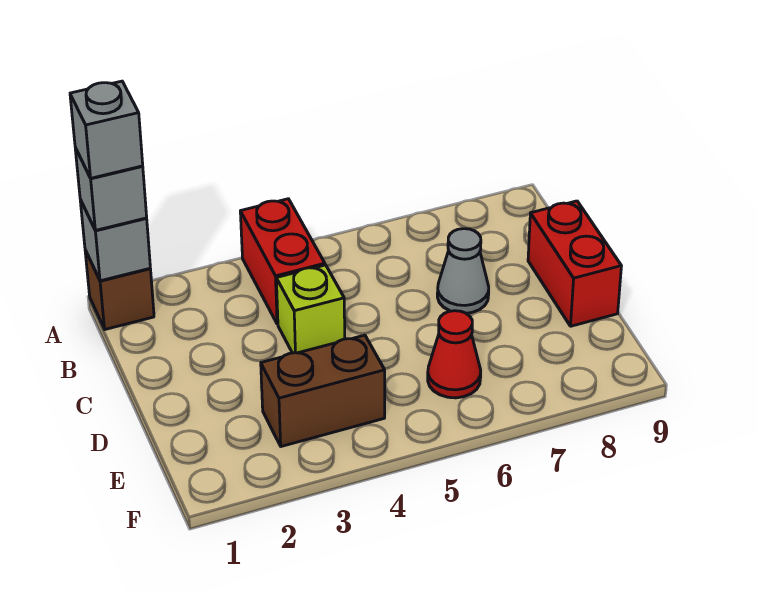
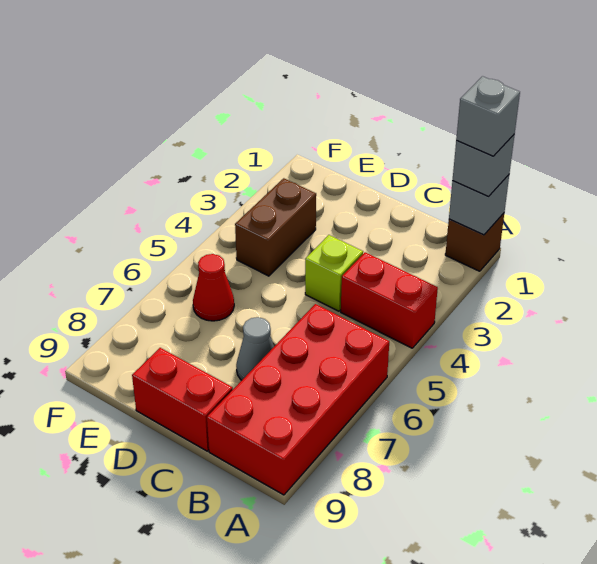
none -> red 2x4 brick [207,304,389,495]

